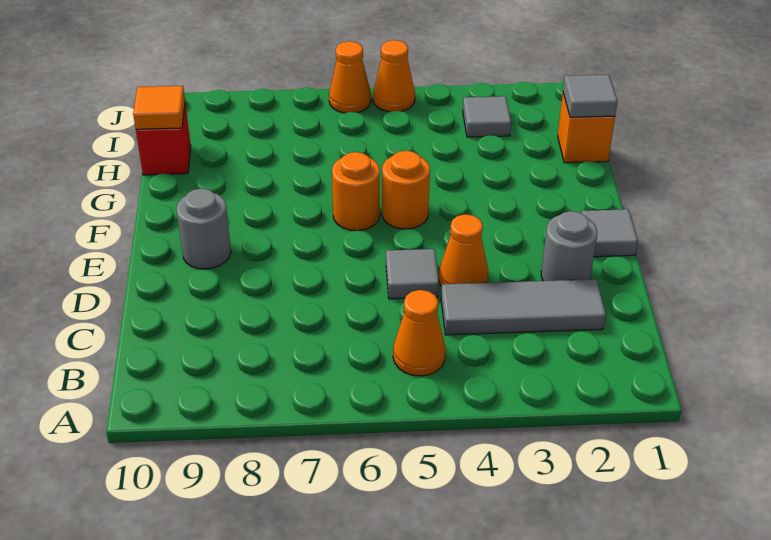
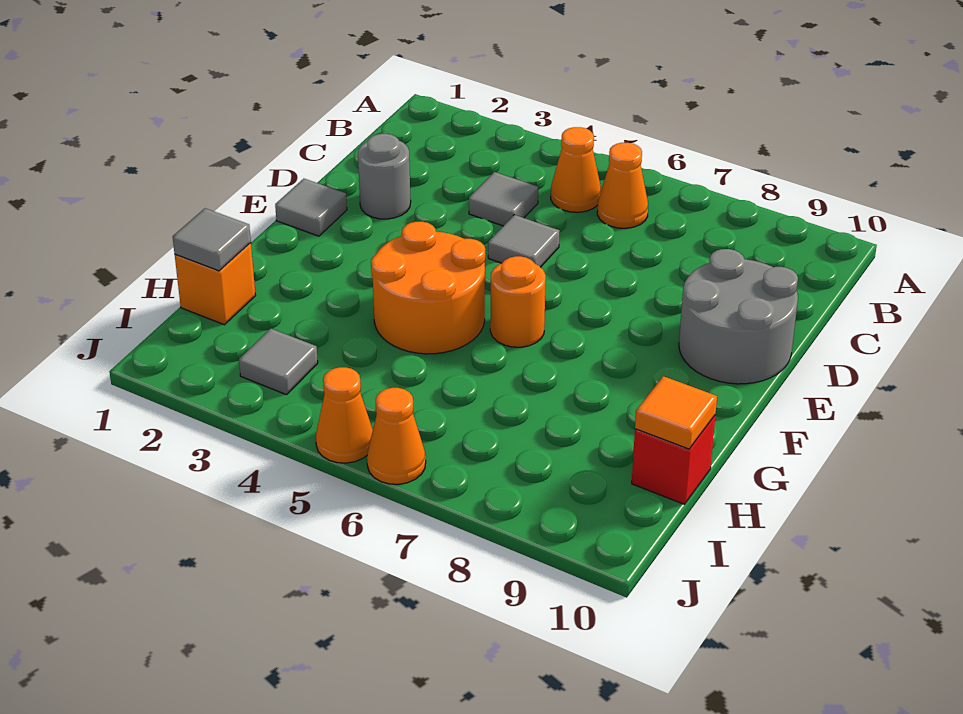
grey 1x3 tile [441,279,606,335] -> grey 1x1 tile [469,172,538,226]
orange 1x1 cone [439,214,488,286] -> orange 1x1 cone moved to [597,143,648,228]
grey 1x1 round brick [176,189,231,269] -> grey 2x2 round brick [679,249,798,384]
orange 1x1 round brick [382,151,430,229] -> orange 2x2 round brick [371,222,485,354]

